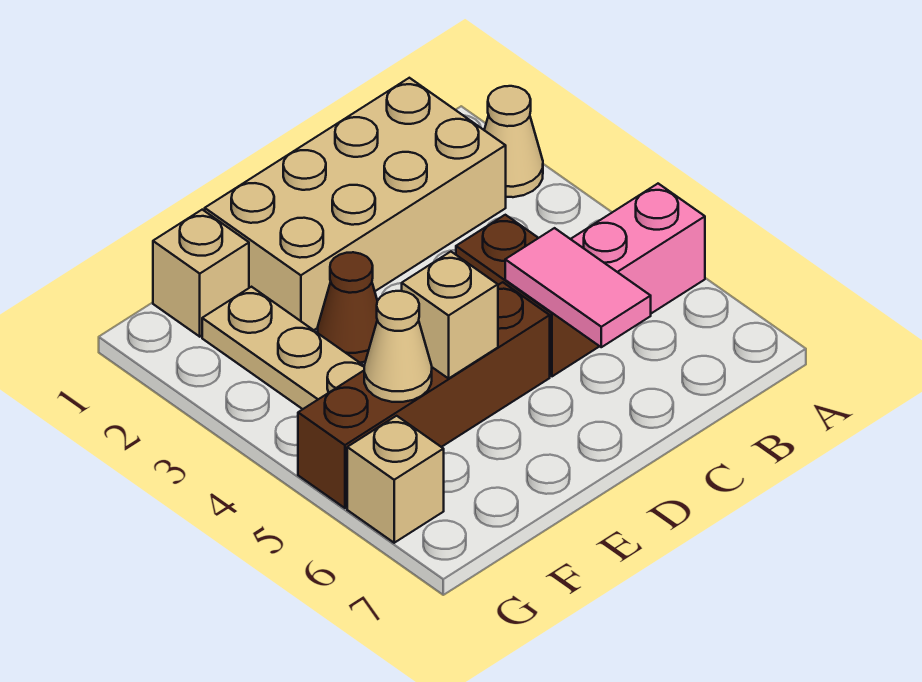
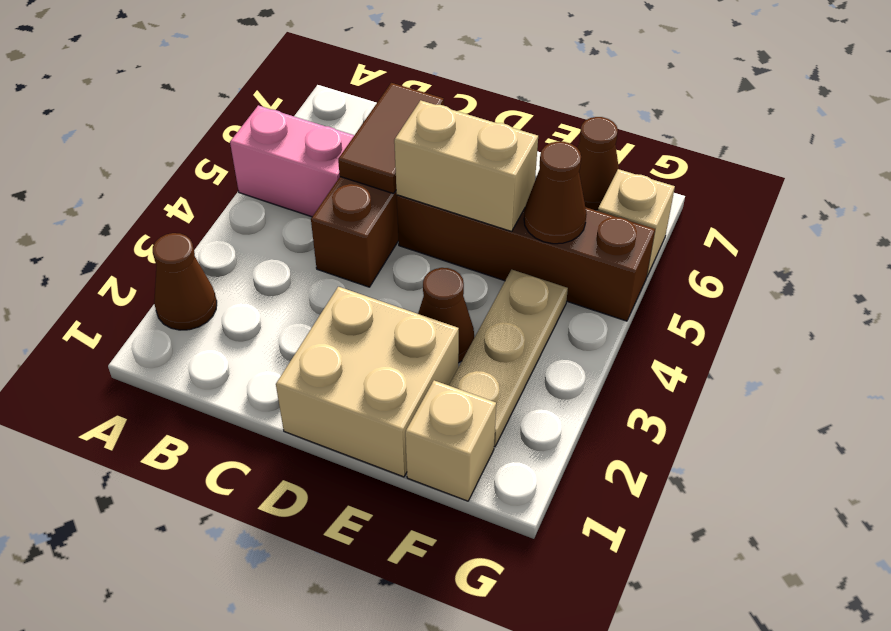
tan 1x1 cone [484,86,543,197] -> brown 1x1 cone [153,233,217,330]
tan 2x4 brick [205,78,506,330] -> tan 2x2 brick [276,287,459,477]
pink 1x2 tile [505,228,651,347] -> brown 1x2 tile [338,83,444,194]
tan 1x1 brick [402,252,498,379] -> tan 1x2 brick [394,100,538,231]
tan 1x1 cone [364,291,432,402] -> brown 1x1 cone [524,142,587,244]
none -> brown 1x1 cone [577,117,619,210]

